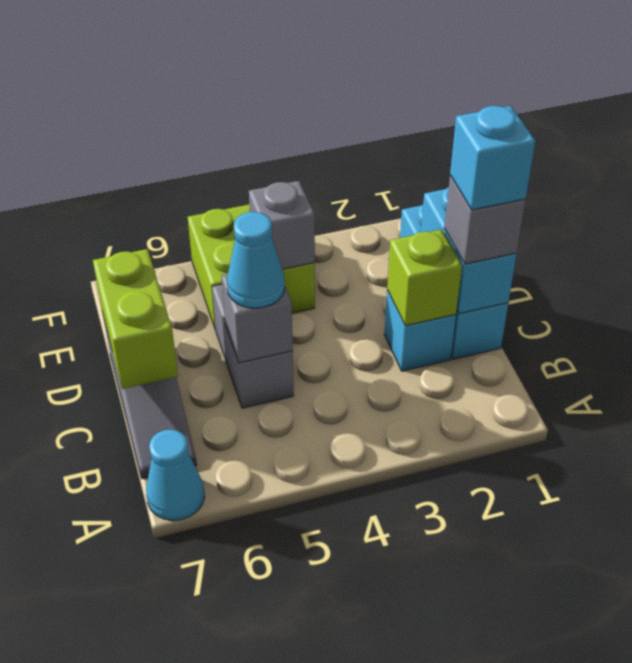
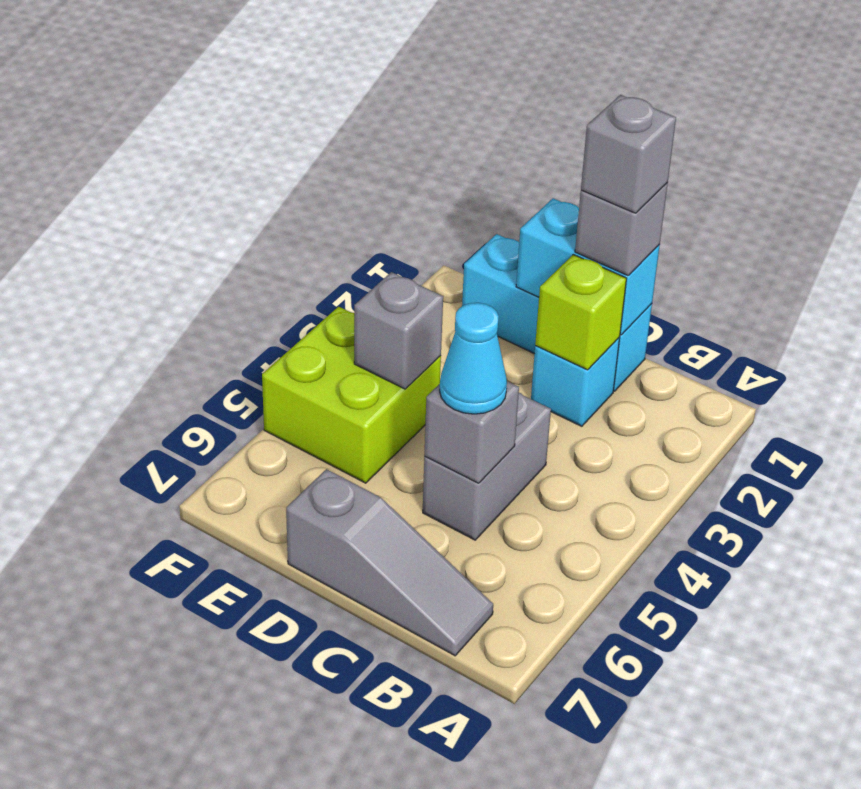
cyan 1x1 cone [146,430,205,521] -> none
cyan 1x1 brick [450,106,535,210] -> grey 1x1 brick [581,95,676,213]
grey 1x2 brick [212,284,294,408] -> grey 1x2 brick turned to [423,393,551,540]
lime 1x2 brick [93,249,178,389] -> none

